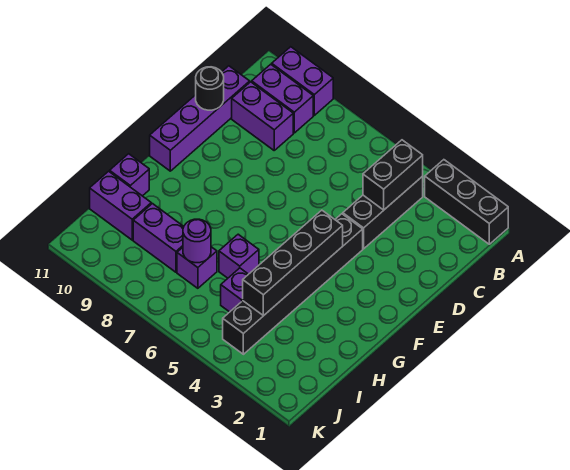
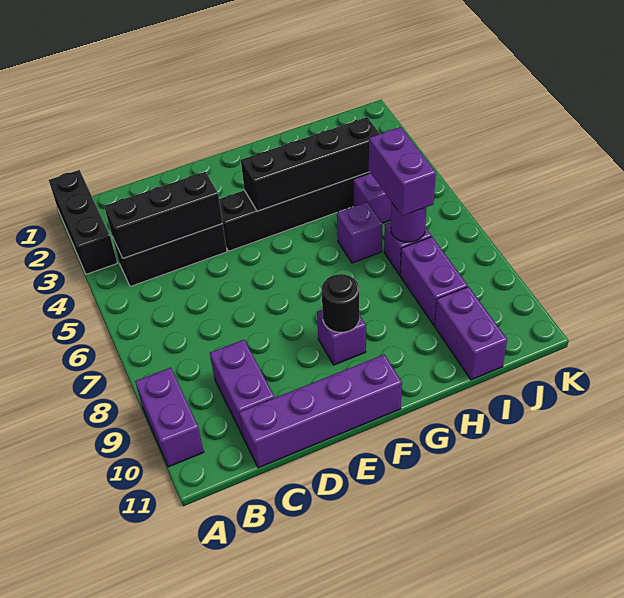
black 1x2 brick [363,140,423,210] -> black 1x3 brick [104,172,223,258]
purple 1x2 brick [252,64,313,133] -> purple 1x2 brick moved to [369,127,436,216]
black 1x1 round brick [196,67,224,110] -> black 1x1 round brick moved to [321,274,359,332]
purple 1x1 brick [110,154,149,196] -> purple 1x1 brick moved to [317,310,366,365]

